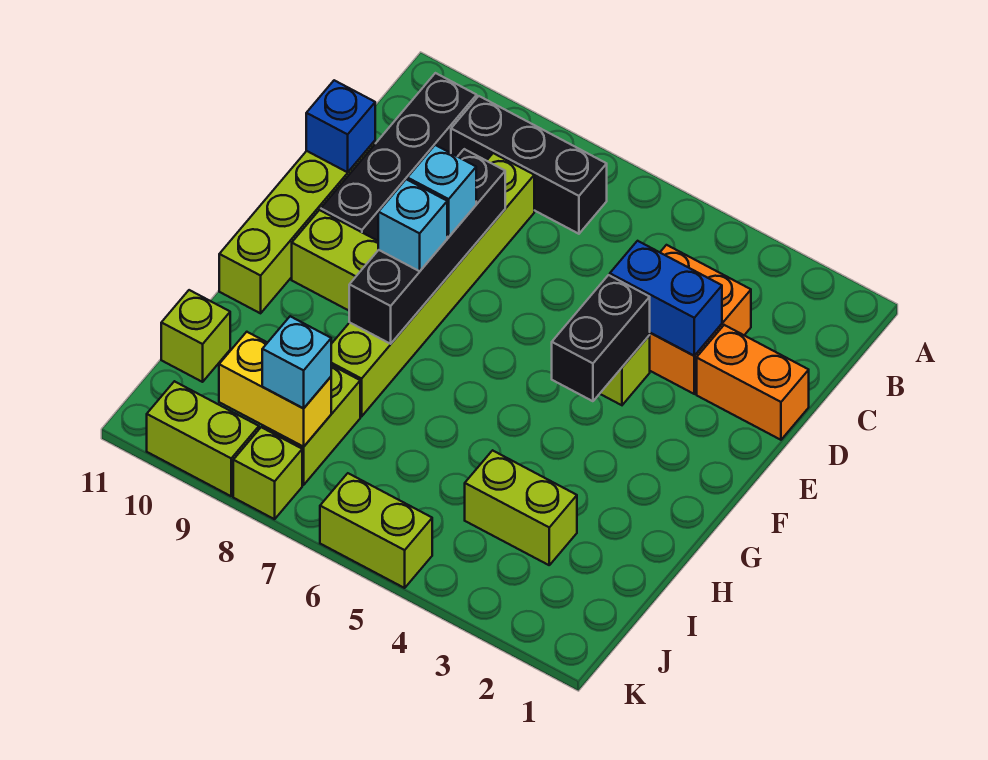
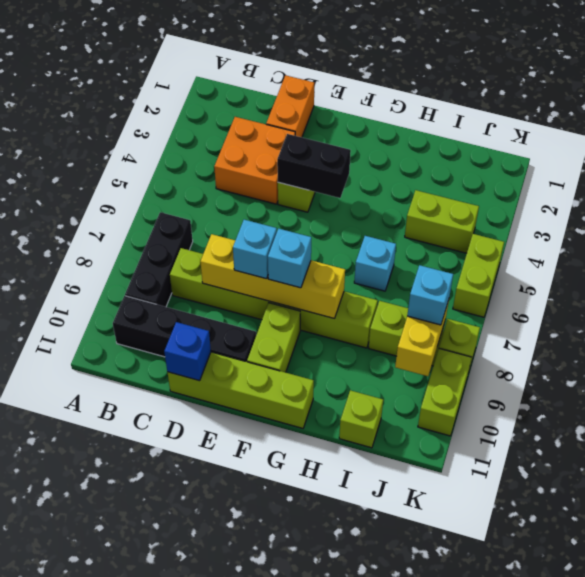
blue 1x2 brick [610,241,722,356] -> none
black 1x4 brick [349,149,505,344] -> yellow 1x4 brick [200,234,345,318]
none -> cyan 1x1 brick [354,236,396,291]
lime 1x2 brick [465,450,577,565] -> lime 1x2 brick turned to [405,190,479,253]

